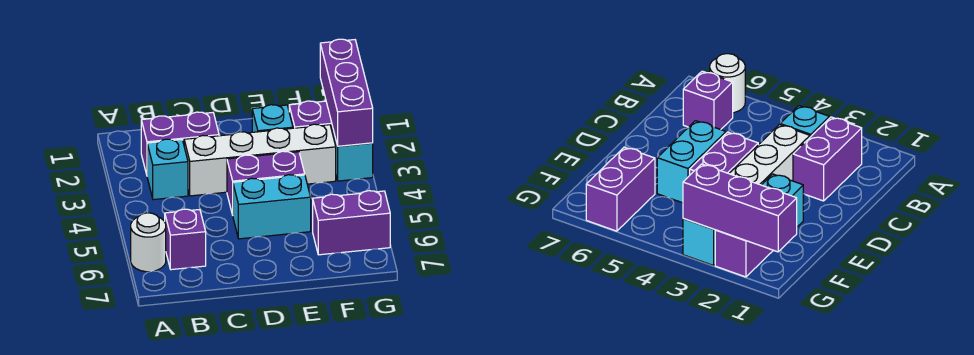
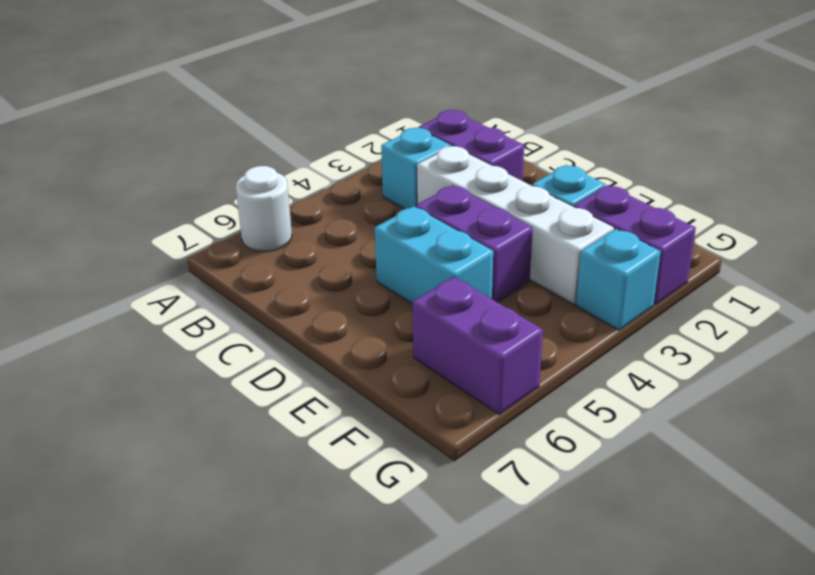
purple 1x1 brick [165,209,206,270] -> none
purple 1x3 brick [320,39,373,146] -> none

